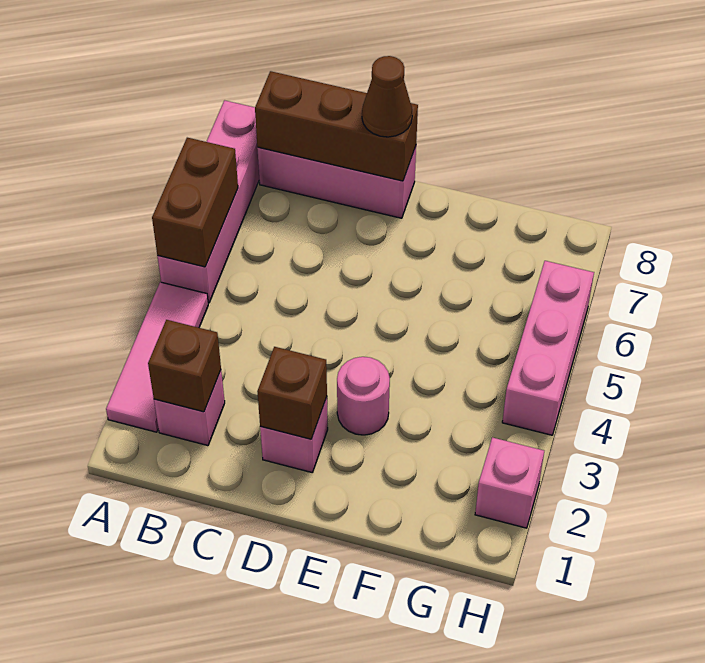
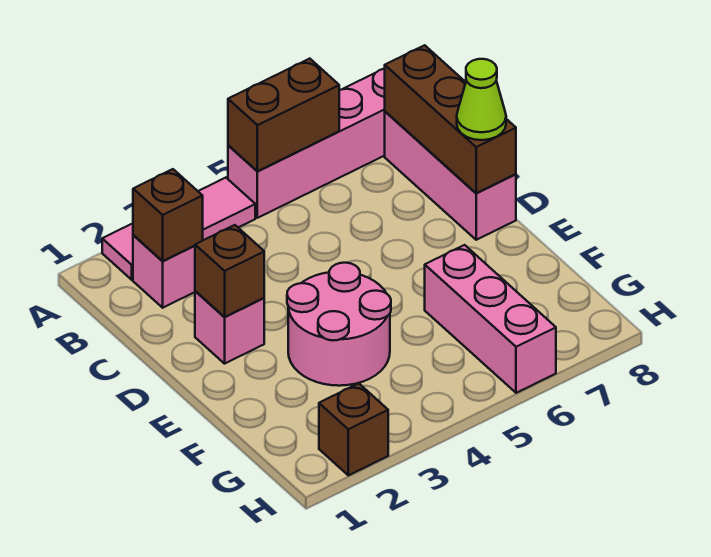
brown 1x1 cone [362,56,412,137] -> lime 1x1 cone [457,59,506,140]
pink 1x1 round brick [337,357,390,435] -> pink 2x2 round brick [287,263,391,386]
pink 1x1 brick [475,437,544,528] -> brown 1x1 brick [319,383,388,475]
pink 1x3 brick [502,261,594,435] -> pink 1x3 brick turned to [425,245,556,393]

